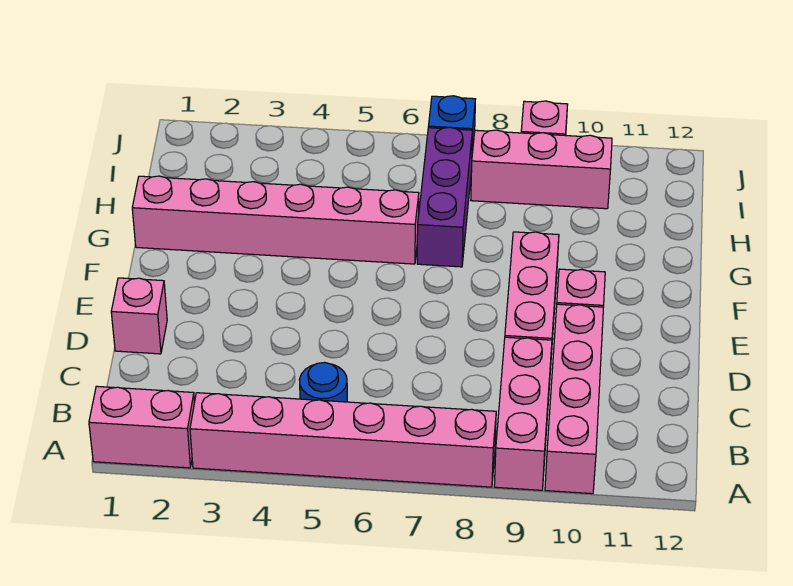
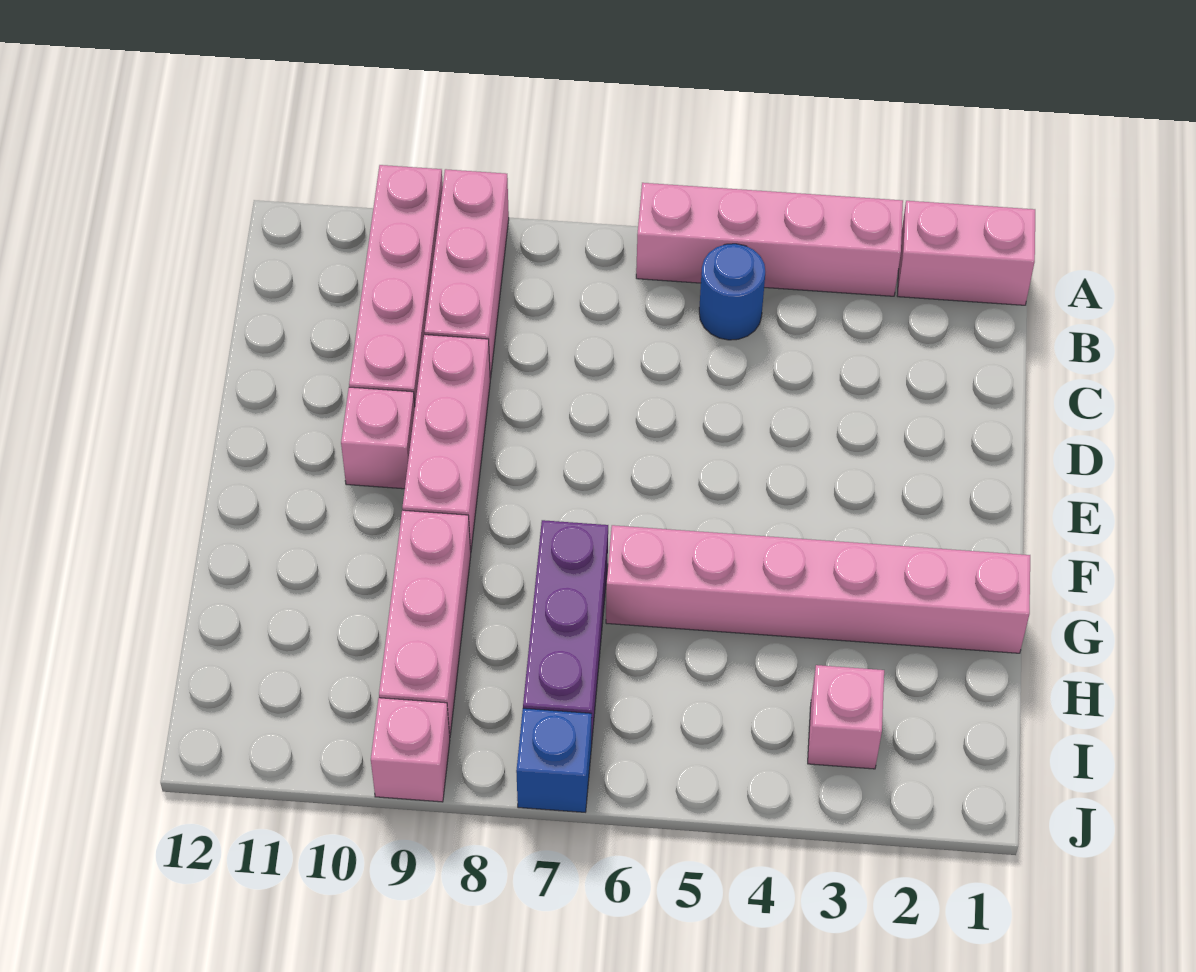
pink 1x6 brick [190,393,496,487] -> pink 1x4 brick [636,183,903,296]
pink 1x1 brick [111,278,167,354] -> pink 1x1 brick moved to [808,665,884,769]
pink 1x3 brick [471,130,612,209] -> pink 1x3 brick turned to [379,510,471,736]

